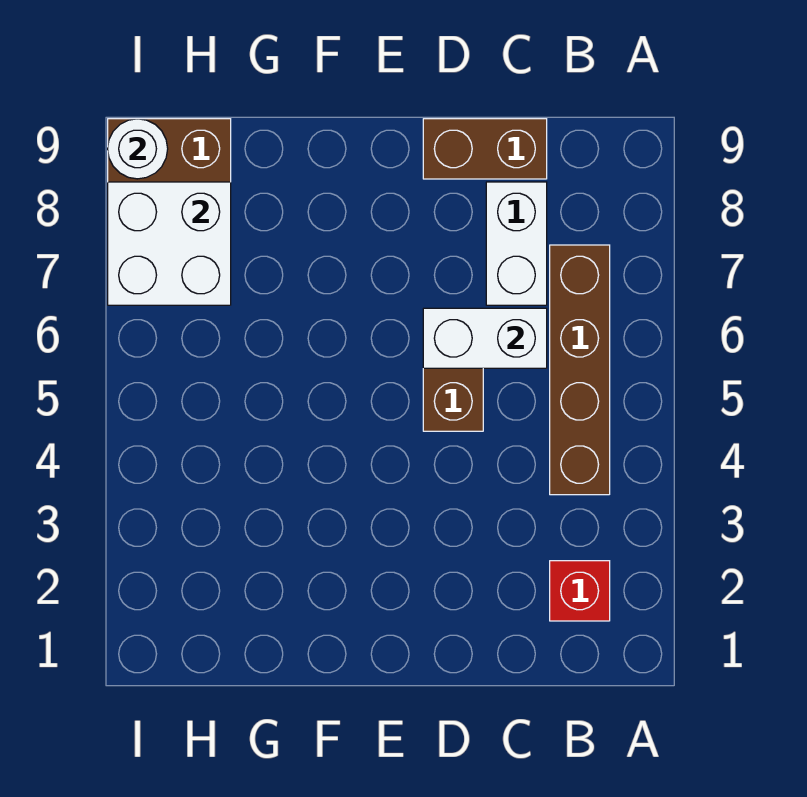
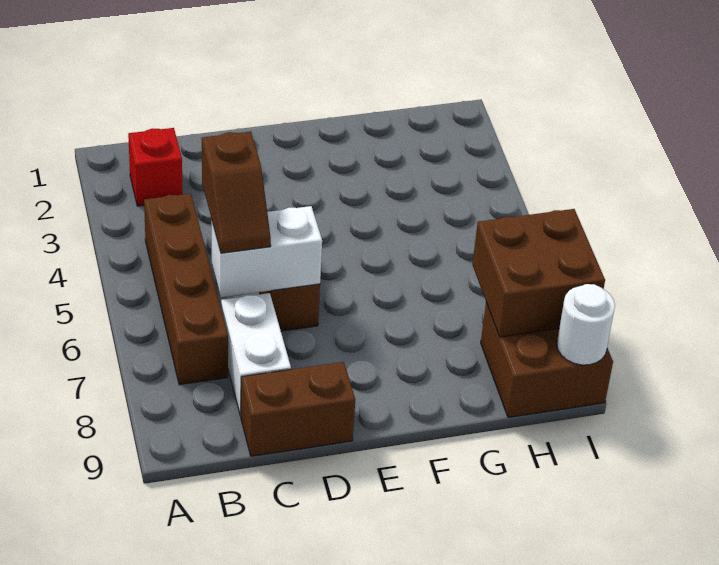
none -> brown 1x2 slope [202,132,271,253]
white 2x2 brick [108,182,231,305] -> brown 2x2 brick [472,209,605,337]

